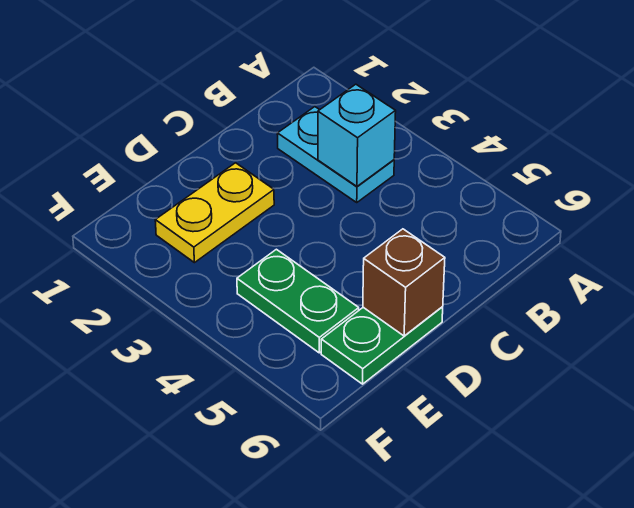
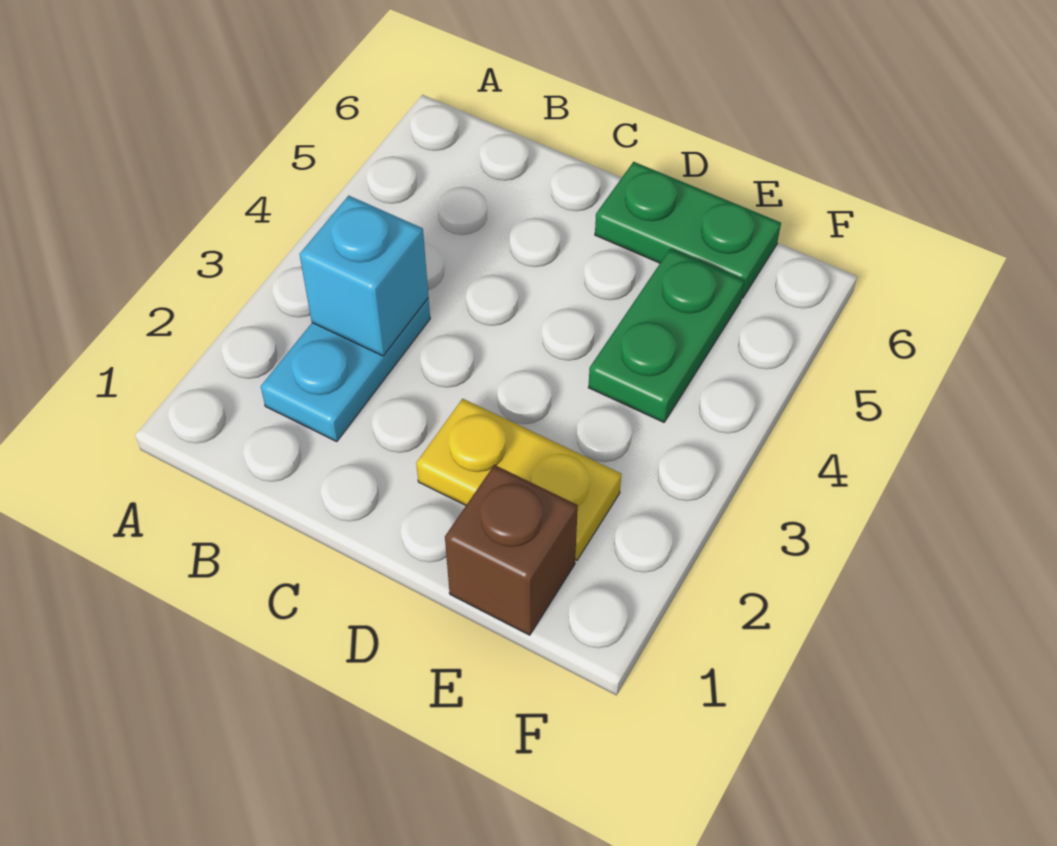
brown 1x1 brick [363,229,445,336] -> brown 1x1 brick moved to [445,465,578,635]

